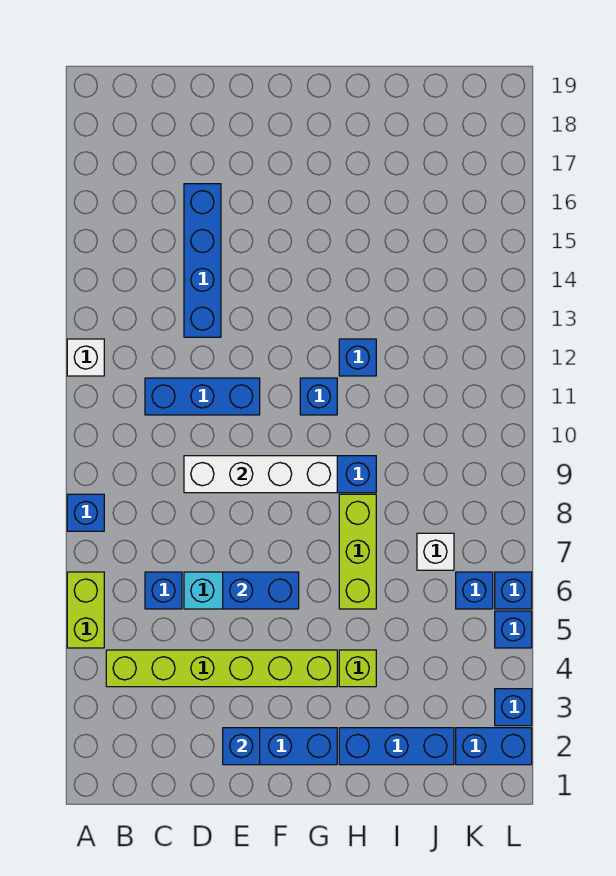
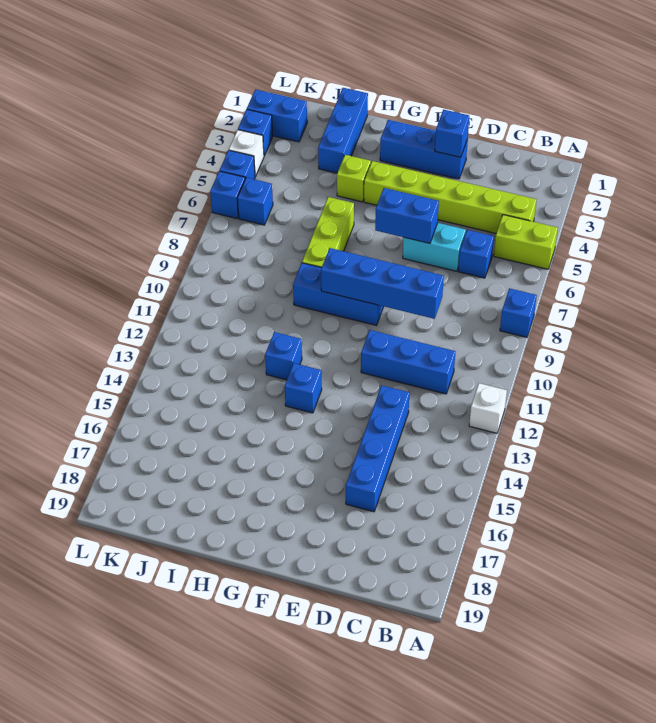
lime 1x2 brick [67,572,104,648] -> lime 1x2 brick turned to [494,215,558,269]
white 1x4 brick [184,456,337,493] -> blue 1x4 brick [321,248,444,319]
blue 1x1 brick [300,378,337,415] -> blue 1x1 brick moved to [285,363,322,413]
blue 1x3 brick [339,728,454,765] -> blue 1x3 brick turned to [318,88,368,173]
white 1x1 brick [417,533,454,570] -> white 1x1 brick moved to [229,130,264,177]

